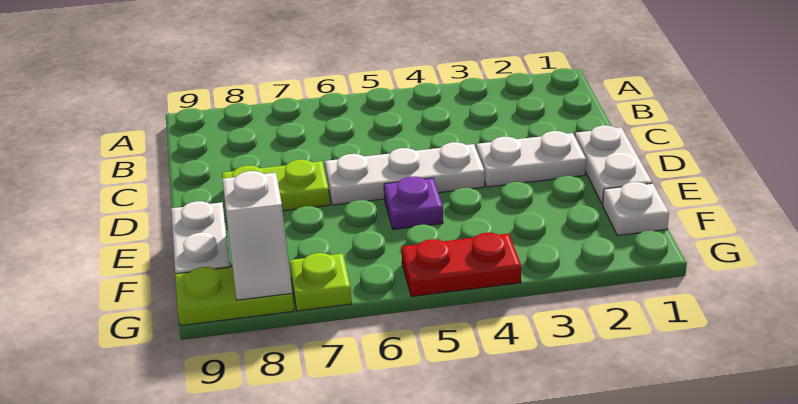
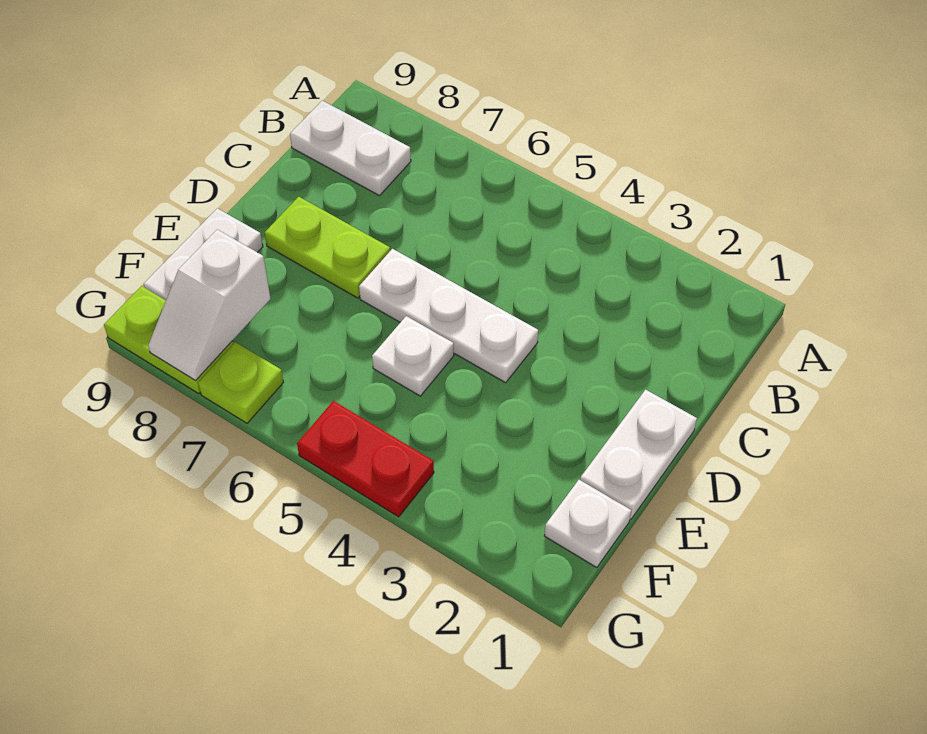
white 1x2 plate [476,131,586,187] -> white 1x2 plate moved to [290,101,411,196]
purple 1x1 plate [384,177,443,229] -> white 1x1 plate [372,316,454,396]

